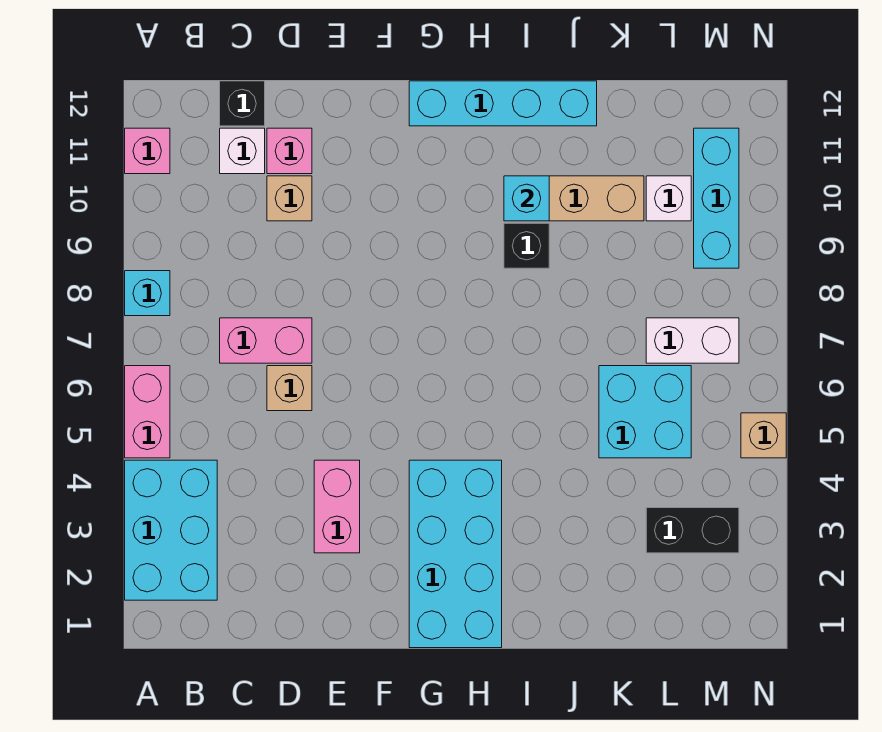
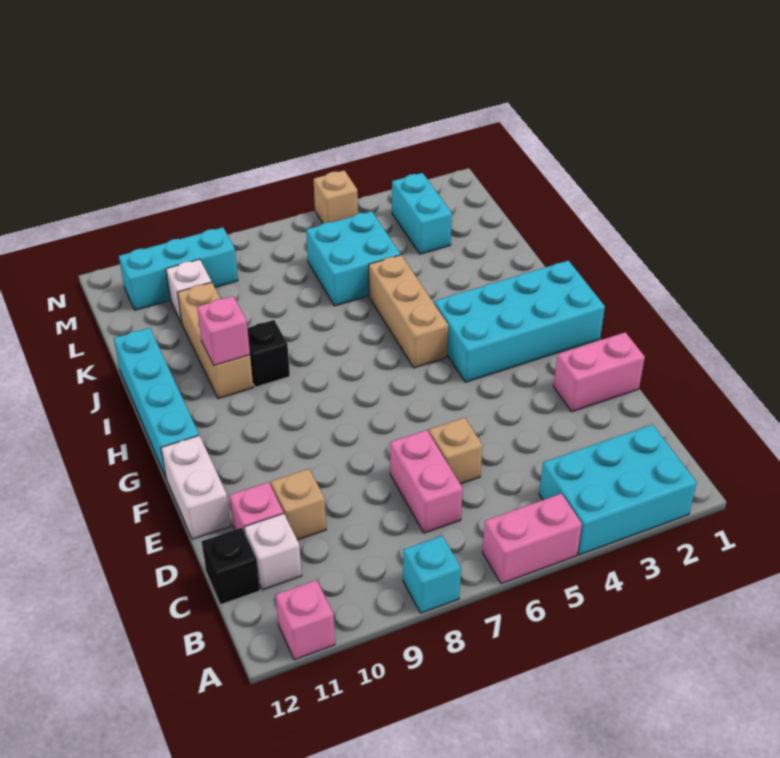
pink 1x2 brick [314,460,360,553] -> pink 1x2 brick moved to [554,332,645,412]
none -> tan 1x3 brick [369,255,448,368]
cyan 1x1 brick [504,176,549,221] -> pink 1x1 brick [197,296,250,366]
black 1x2 brick [646,508,739,553] -> cyan 1x2 brick [392,173,452,254]
white 1x2 brick [646,318,739,363] -> white 1x2 brick moved to [161,435,231,539]

